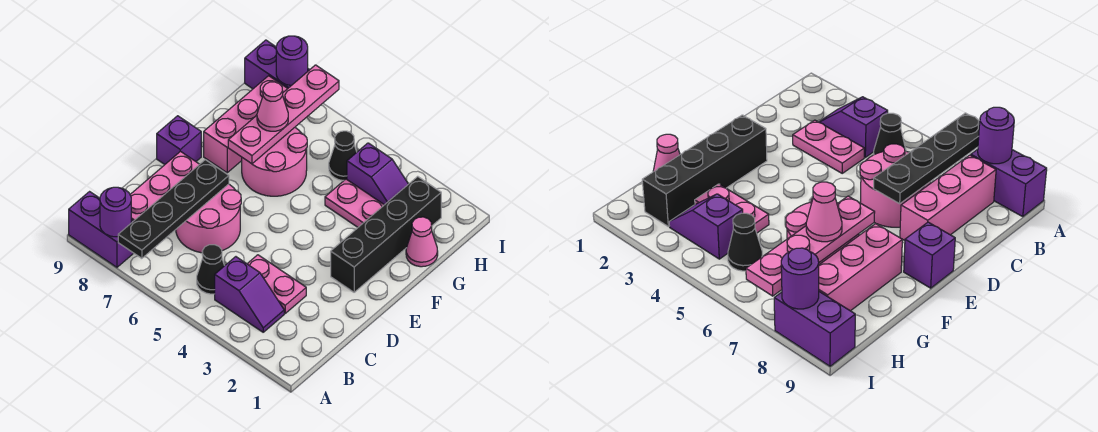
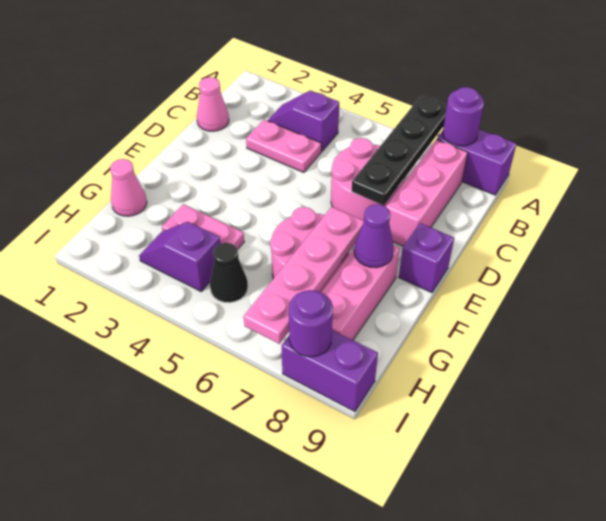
black 1x1 cone [197,245,225,294] -> none
black 1x4 brick [331,176,441,292] -> none
none -> purple 1x1 cone [354,204,394,268]
pink 1x1 cone [257,82,288,131] -> pink 1x1 cone moved to [197,77,229,131]

